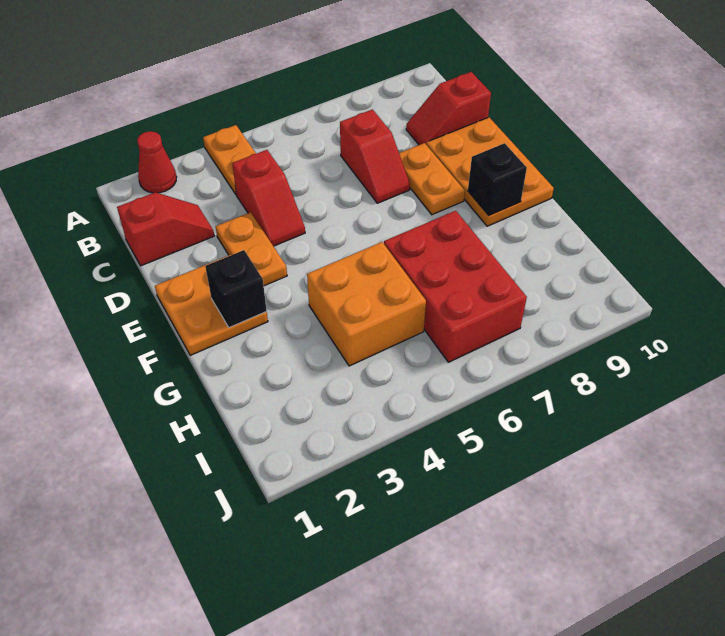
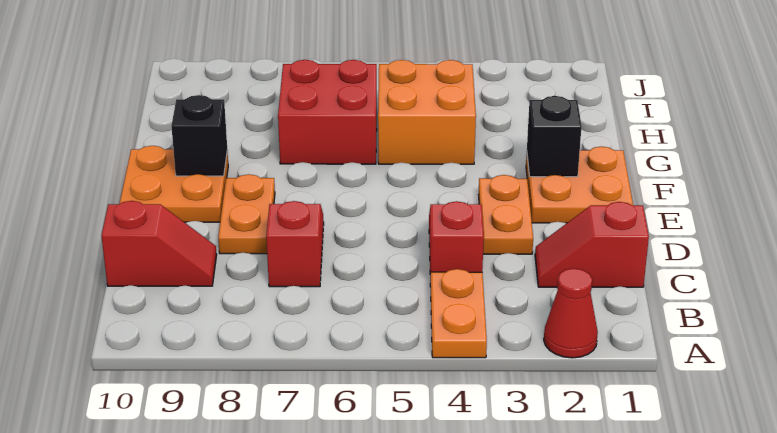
orange 2x3 plate [426,117,554,226] -> orange 2x2 plate [119,146,228,222]
red 2x3 brick [384,211,527,362] -> red 2x2 brick [278,60,377,164]

